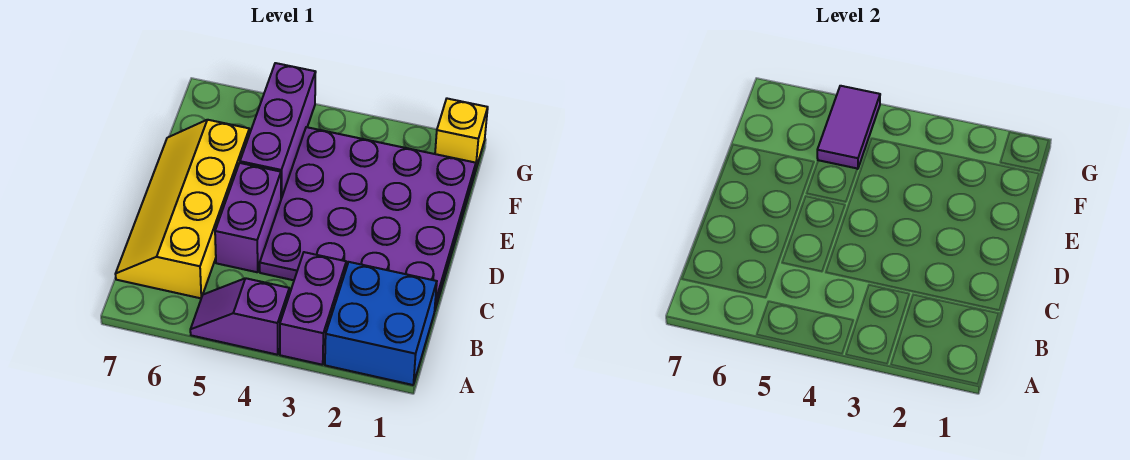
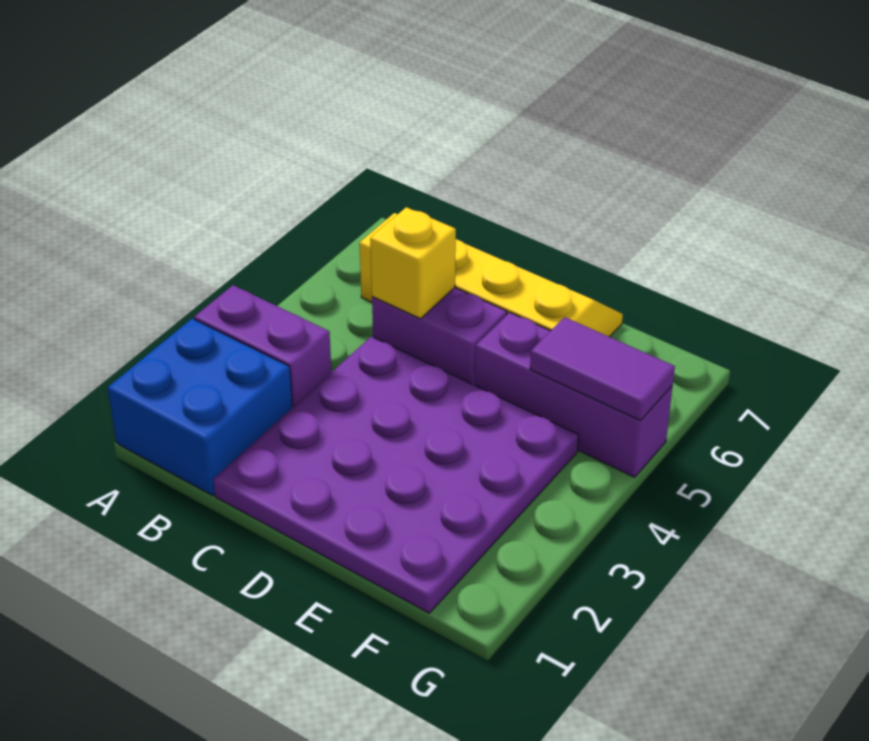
purple 1x2 slope [190,278,289,355] -> none
yellow 1x1 brick [435,99,488,171] -> yellow 1x1 brick moved to [370,207,456,319]

